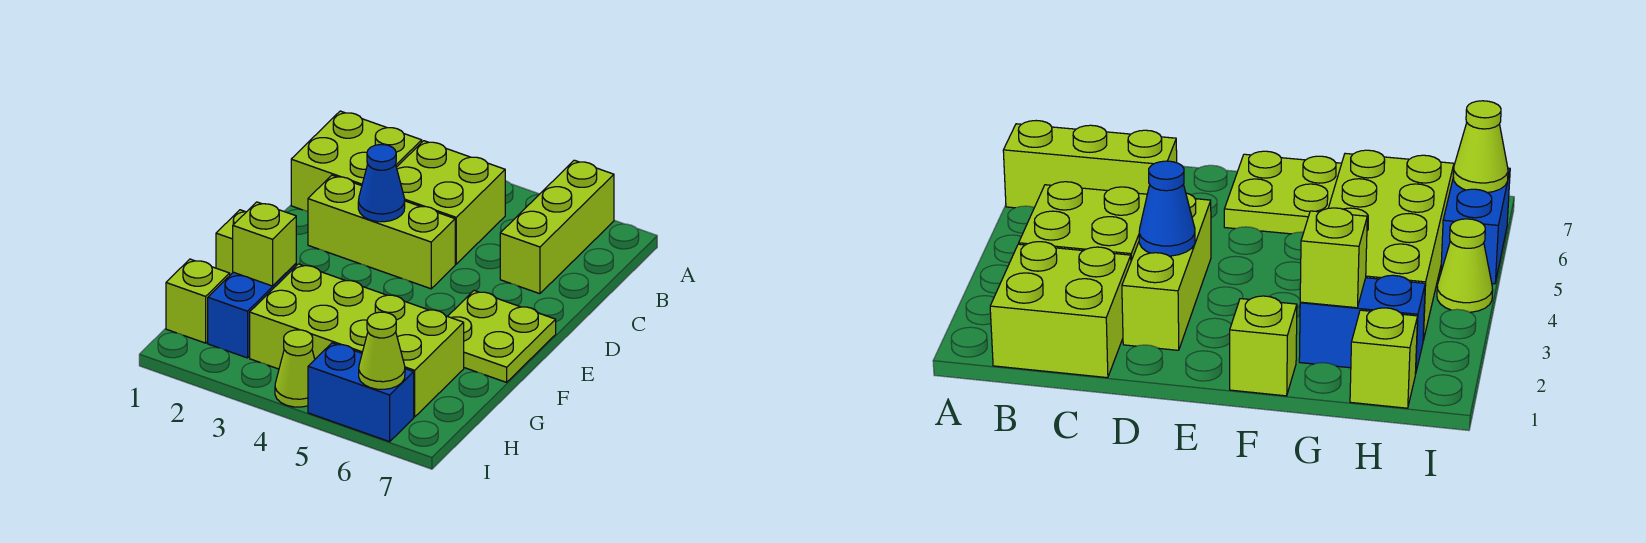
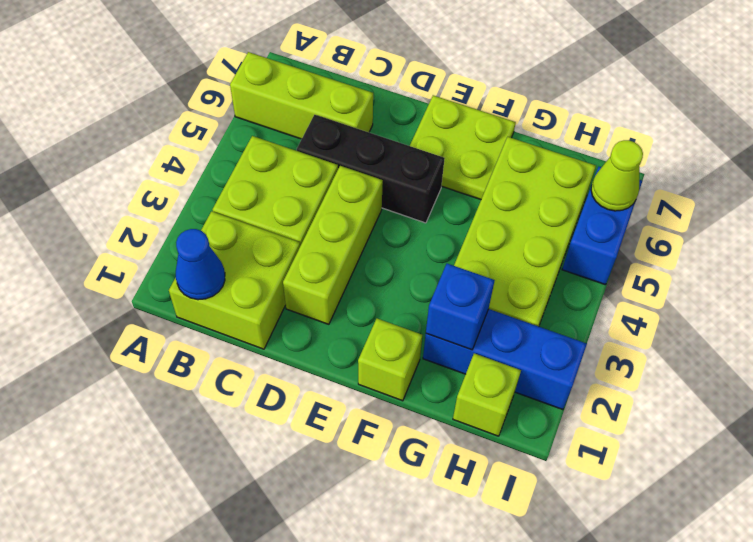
none -> black 1x3 brick [297,115,445,223]
blue 1x1 cone [358,145,405,222] -> blue 1x1 cone moved to [175,229,225,300]
blue 1x2 brick [208,264,296,358] -> blue 1x3 brick [423,309,587,410]
lime 1x1 brick [233,202,296,286] -> blue 1x1 brick [426,264,495,350]
lime 1x1 cone [275,330,315,407] -> none

